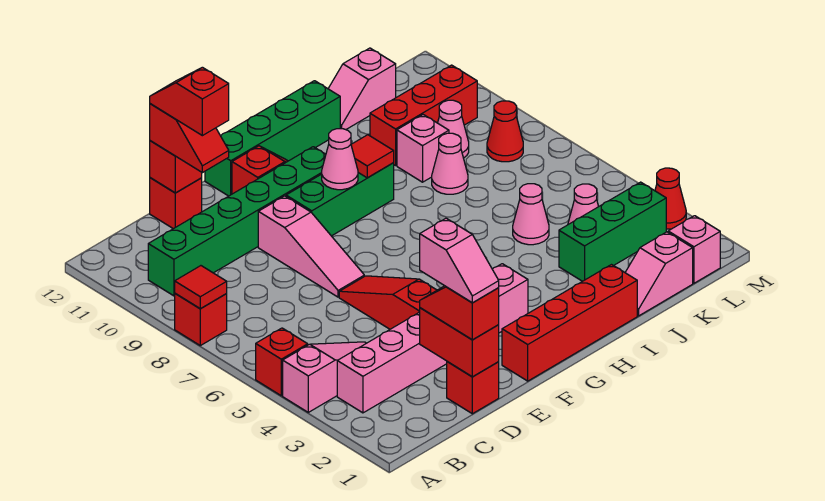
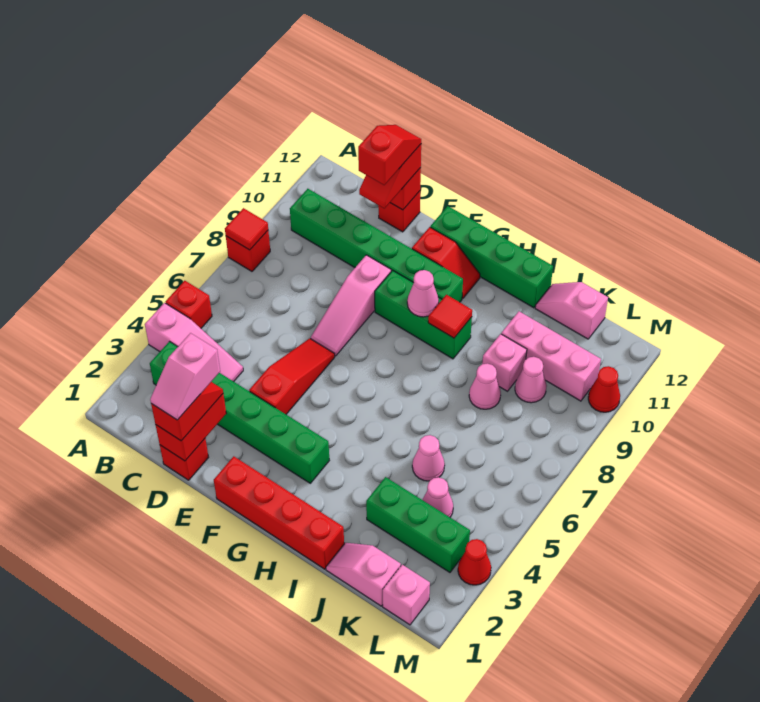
pink 1x6 brick [337,264,528,413] -> green 1x6 brick [150,342,329,483]
red 1x3 brick [370,65,477,165] -> pink 1x3 brick [501,311,601,401]
red 1x1 cone [487,101,523,162] -> red 1x1 cone moved to [588,366,620,412]

